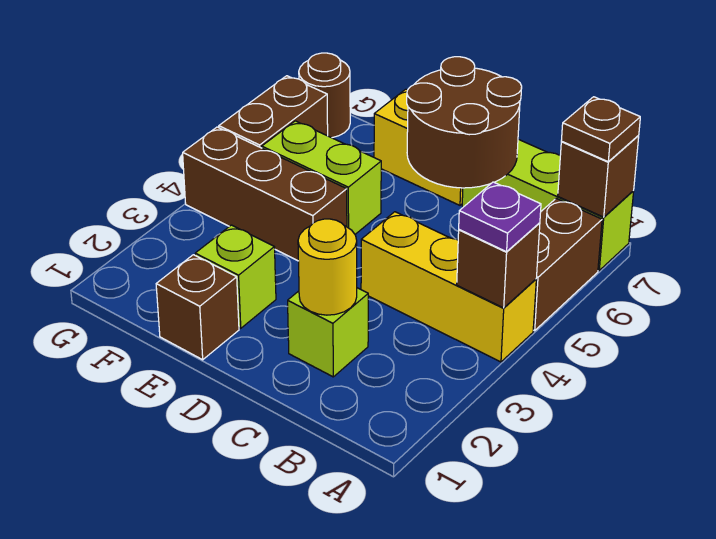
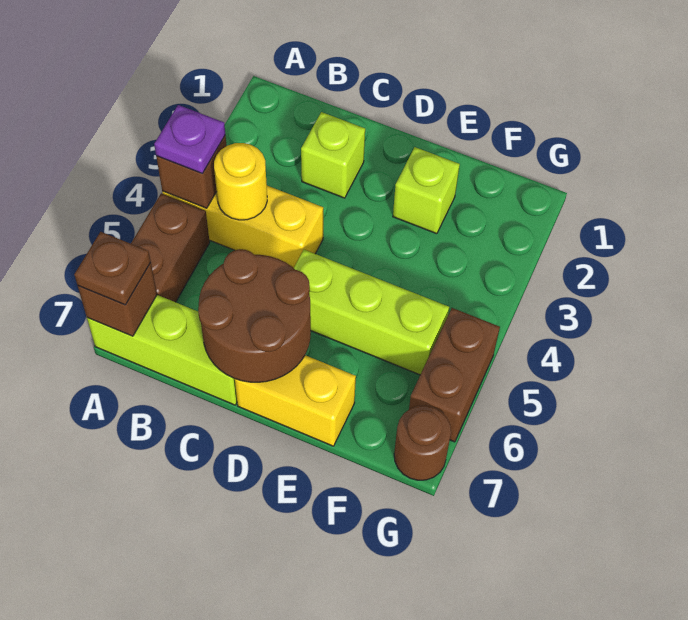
yellow 1x1 round brick [298,219,357,315] -> yellow 1x1 round brick moved to [214,143,267,220]
brown 1x1 brick [156,255,239,360] -> none
brown 1x3 brick [183,127,347,261] -> none
lime 1x2 brick [262,121,381,234] -> lime 1x3 brick [294,250,449,375]

